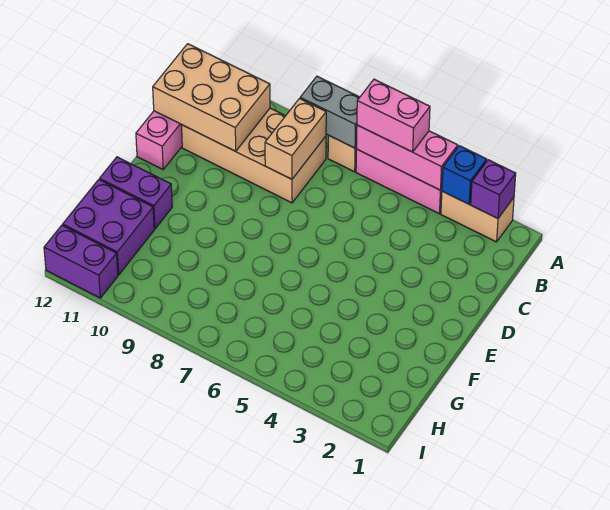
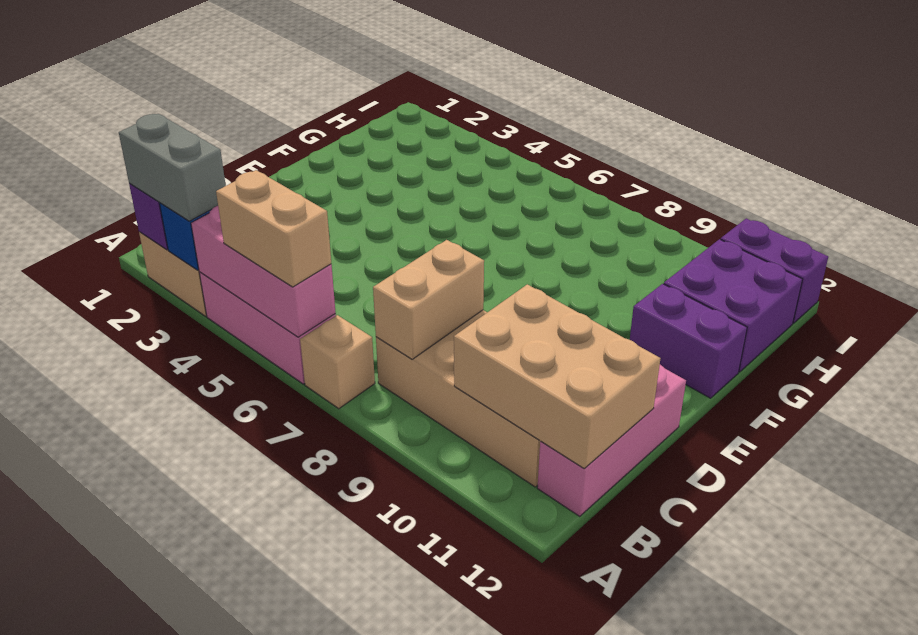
pink 1x2 brick [357,79,430,152] -> tan 1x2 brick [216,170,331,287]
grey 1x2 brick [300,76,360,148] -> grey 1x2 brick moved to [119,114,226,221]

